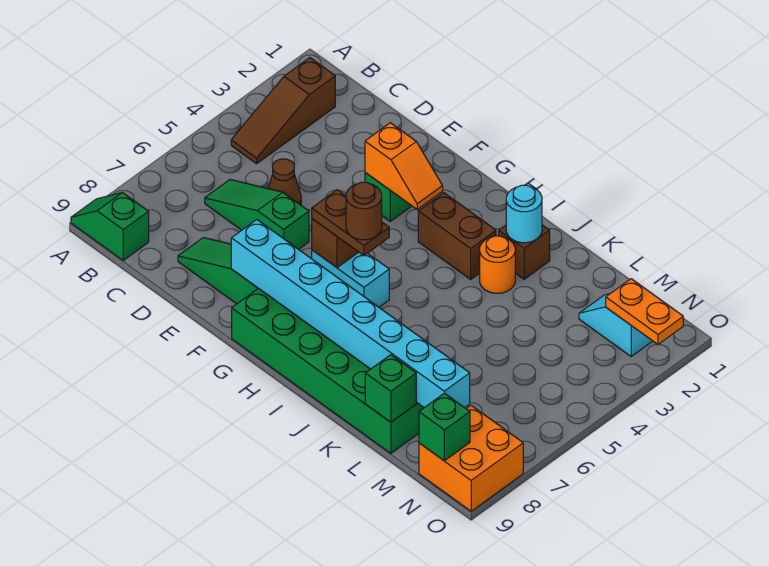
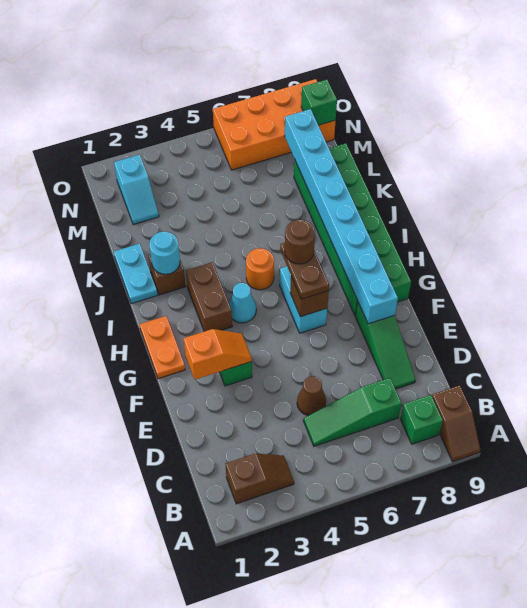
green 1x2 slope [71,193,149,260] -> brown 1x2 slope [432,385,480,462]
brown 1x3 slope [231,58,335,164] -> brown 1x2 slope [226,454,294,504]
green 1x3 slope [205,180,309,249] -> green 1x3 slope turned to [303,378,402,446]
orange 1x2 slope [365,123,443,210] -> orange 1x2 slope turned to [183,329,252,380]
none -> cyan 1x1 cone [229,283,256,323]
none -> cyan 1x2 plate [114,244,158,304]
orange 1x1 round brick [480,236,515,293] -> orange 1x1 round brick moved to [246,248,274,290]
green 1x1 brick [365,355,416,422] -> green 1x1 brick moved to [400,395,443,444]
orange 1x2 plate [606,279,683,345] -> orange 1x2 plate moved to [140,316,185,379]
orange 2x2 brick [419,405,523,511] -> orange 2x4 brick [213,79,336,170]

